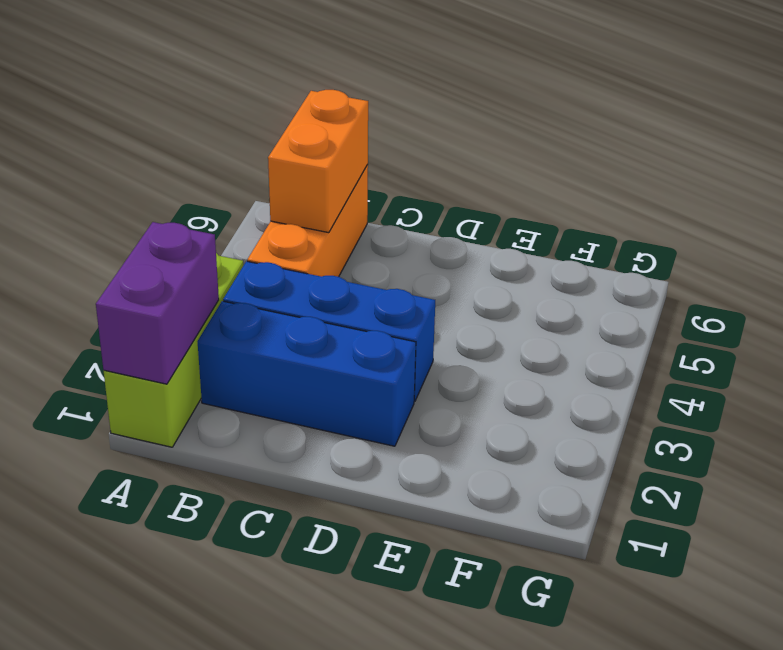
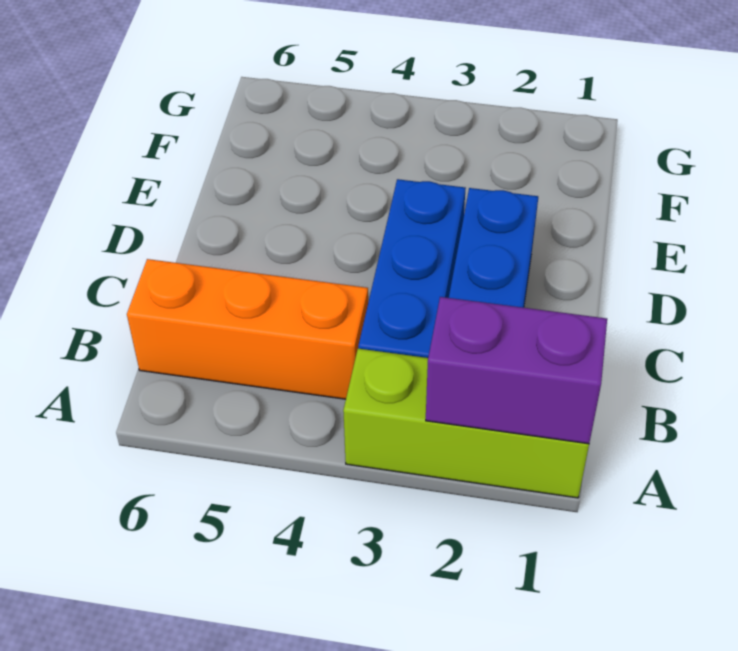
orange 1x2 brick [268,90,368,233] -> none

